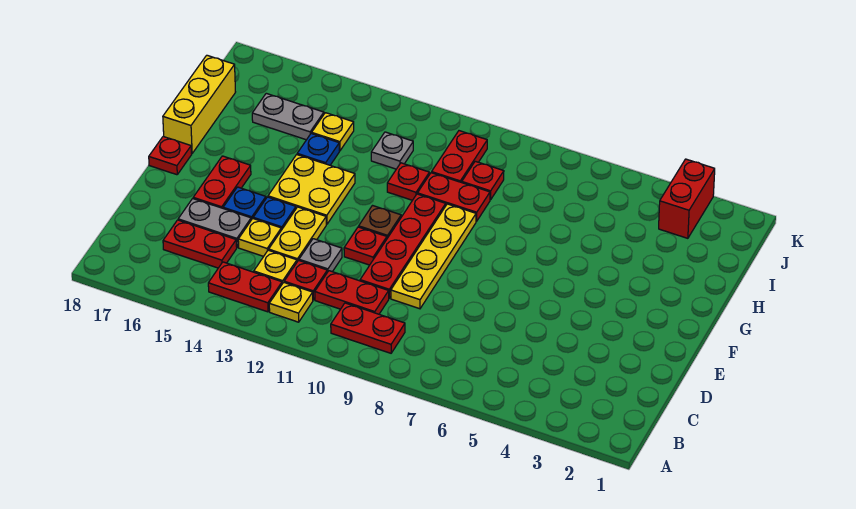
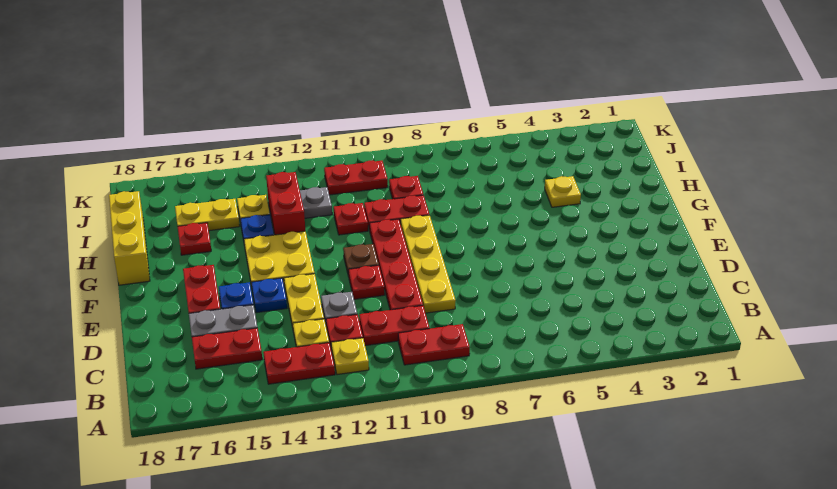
yellow 1x1 plate [238,219,281,256] -> yellow 1x1 plate moved to [545,176,581,207]
red 1x1 plate [149,136,192,175] -> red 1x1 plate moved to [178,223,211,255]
red 1x2 plate [432,131,487,182] -> red 1x2 plate turned to [324,161,388,195]
grey 1x2 plate [252,93,324,140] -> yellow 1x2 plate [175,199,240,231]
red 1x2 brick [659,159,715,238] -> red 1x2 brick moved to [266,172,305,235]

